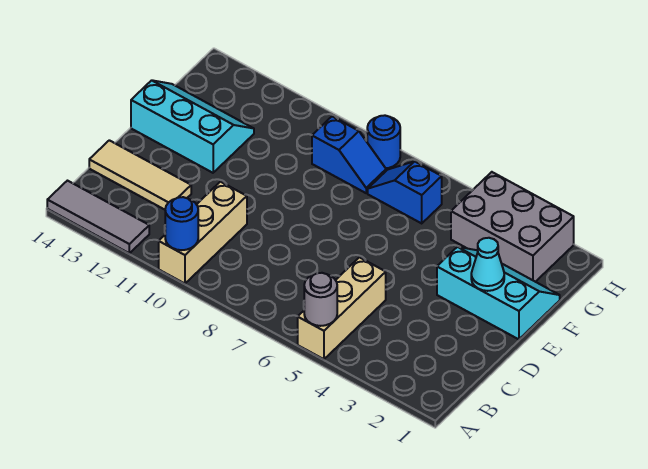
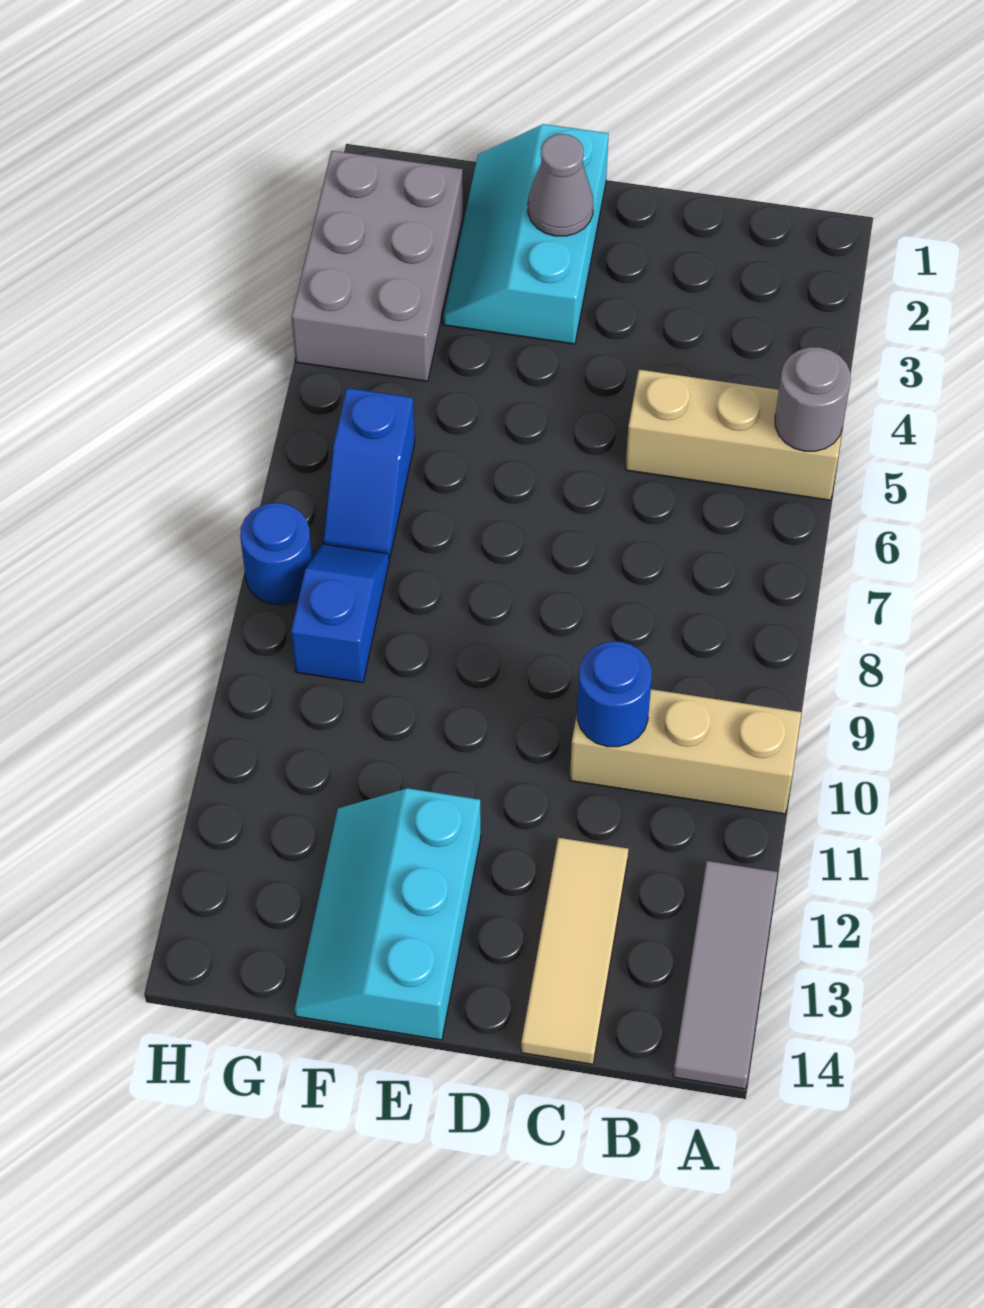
blue 1x1 round brick [165,197,198,250] -> blue 1x1 round brick moved to [577,642,652,747]
cyan 1x1 cone [471,238,504,291] -> grey 1x1 cone [528,134,593,236]

